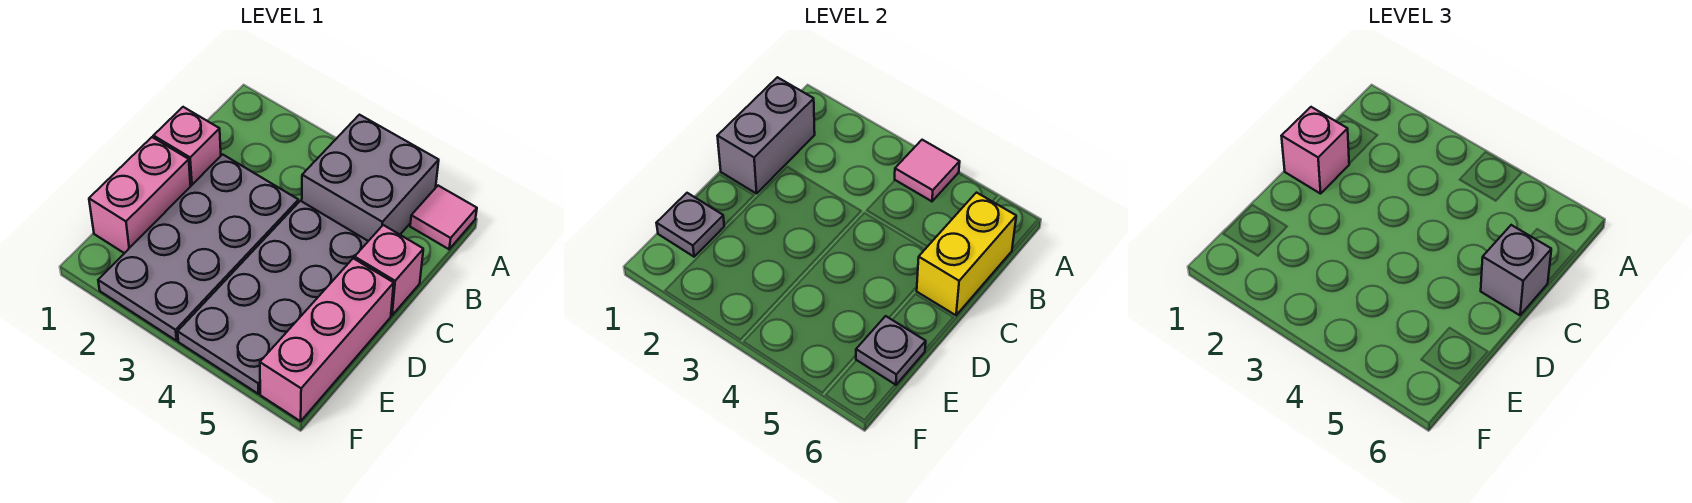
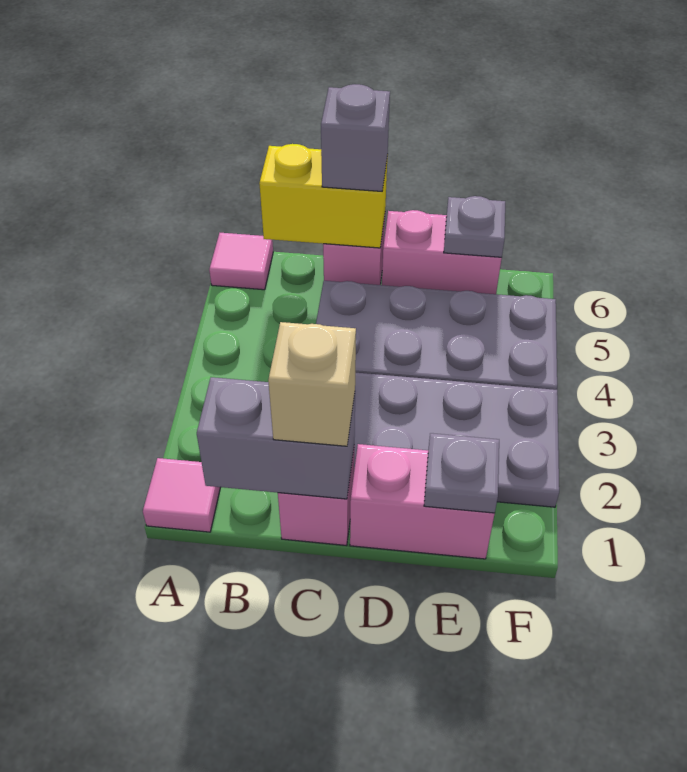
grey 2x2 brick [302,115,439,241] -> none
pink 1x1 tile [895,140,960,201] -> pink 1x1 tile moved to [143,458,220,532]
pink 1x1 brick [1282,107,1349,194] -> tan 1x1 brick [268,322,356,446]
pink 1x3 brick [260,258,394,421] -> pink 1x2 brick [382,210,502,294]

